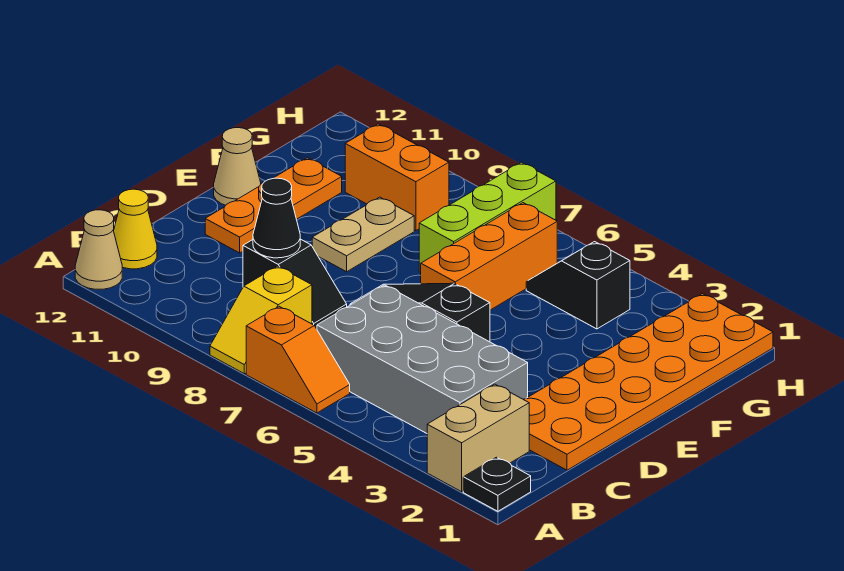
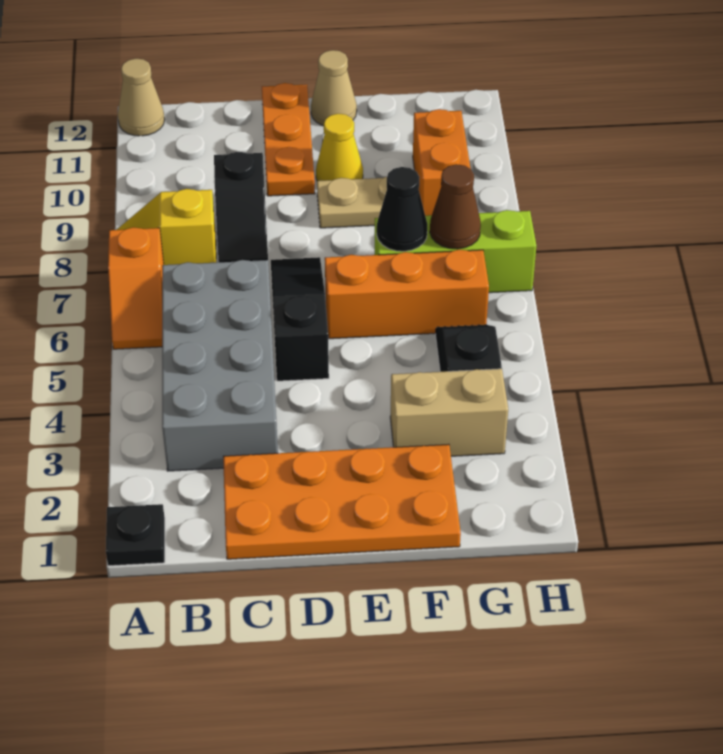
tan 1x2 brick [427,384,529,492] -> tan 1x2 brick moved to [390,369,508,456]
yellow 1x1 cone [114,189,157,269] -> yellow 1x1 cone moved to [316,114,363,181]
orange 2x6 plate [523,294,773,470] -> orange 2x4 plate [223,444,461,559]
black 1x1 cone [253,178,300,258] -> black 1x1 cone moved to [377,167,427,251]
orange 1x3 plate [205,158,342,253] -> orange 1x3 plate turned to [262,83,315,196]
none -> brown 1x1 cone [430,164,481,249]

